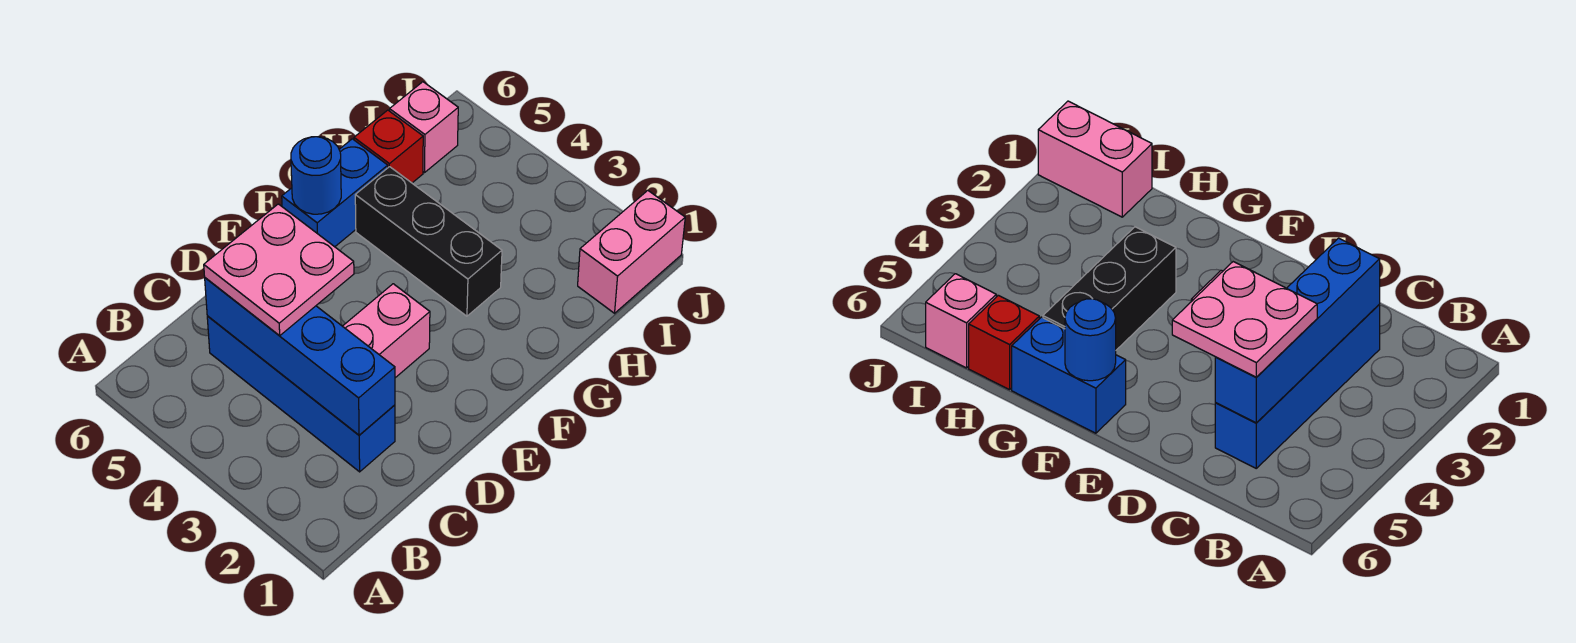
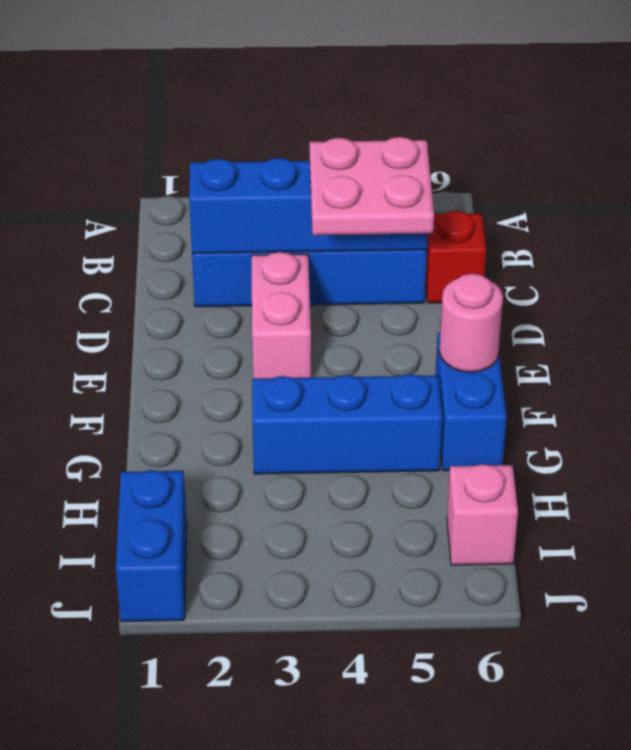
blue 1x1 round brick [291,137,341,214] -> pink 1x1 round brick [439,274,503,372]
black 1x3 brick [355,167,502,316] -> blue 1x3 brick [252,374,442,474]
red 1x1 brick [354,110,423,183] -> red 1x1 brick moved to [426,211,486,303]
pink 1x2 brick [578,191,685,313] -> blue 1x2 brick [116,470,187,622]

